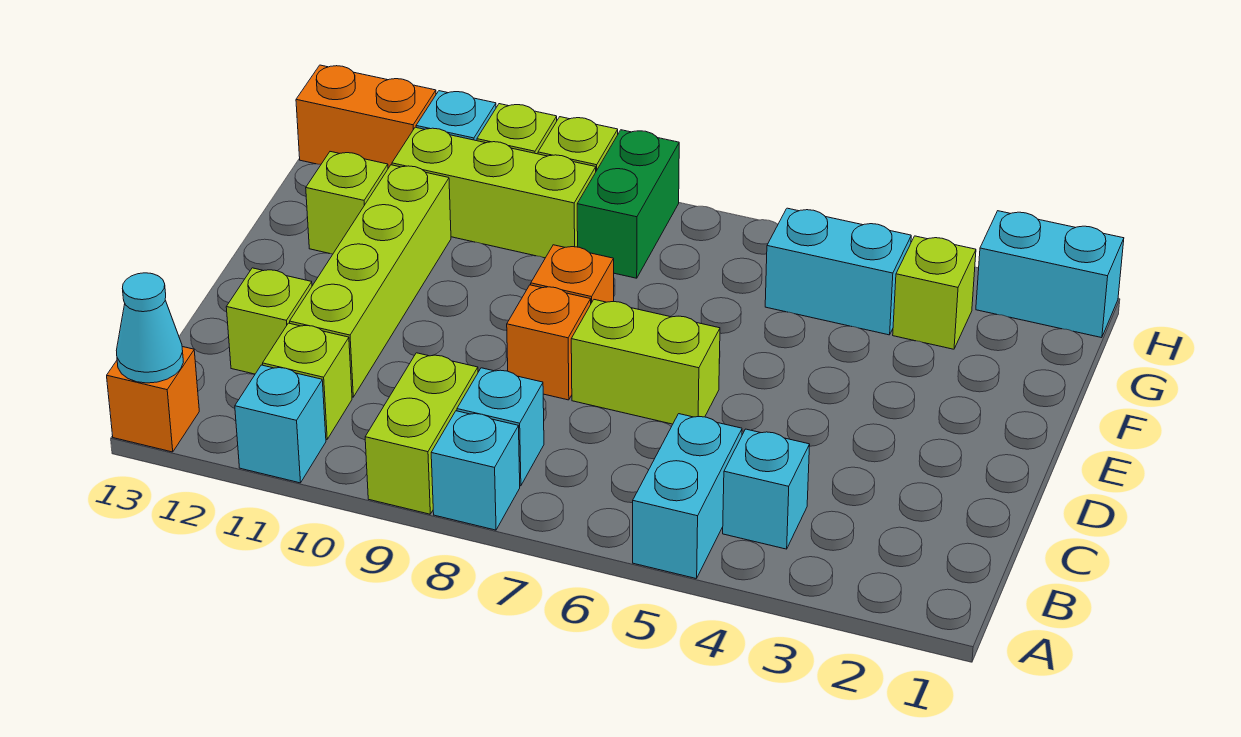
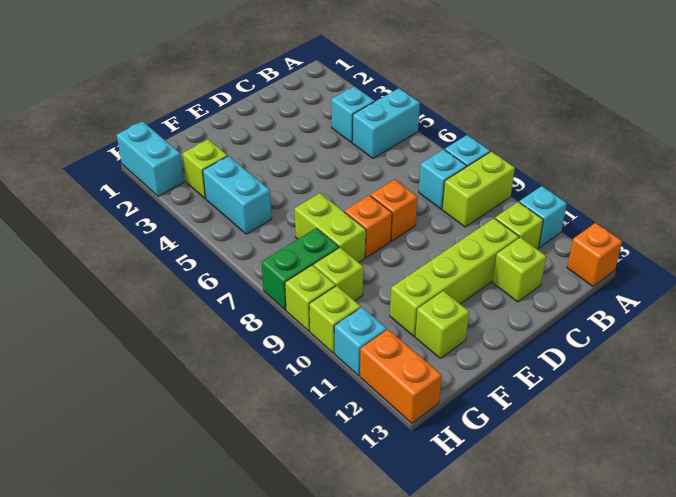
cyan 1x1 cone [116,273,183,383] -> none
lime 1x2 brick [571,300,720,424] -> lime 1x2 brick moved to [295,193,366,262]
lime 1x3 brick [392,127,596,258] -> lime 1x1 brick [314,248,363,301]

